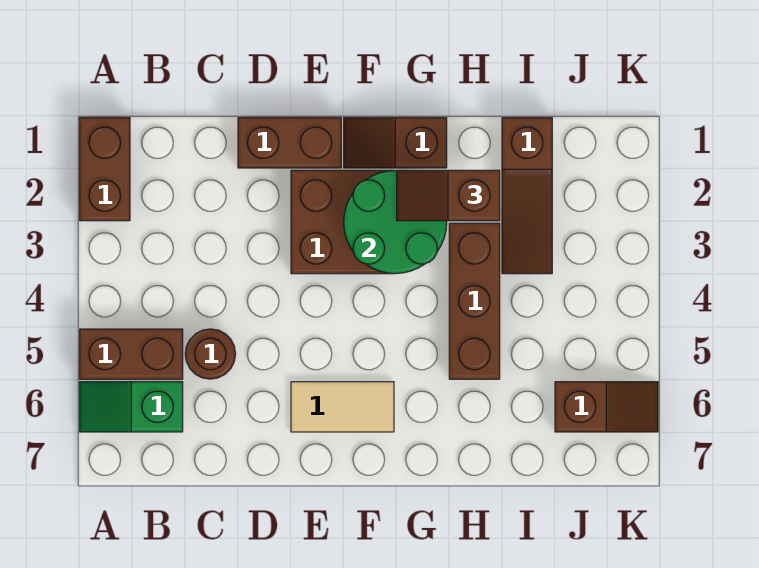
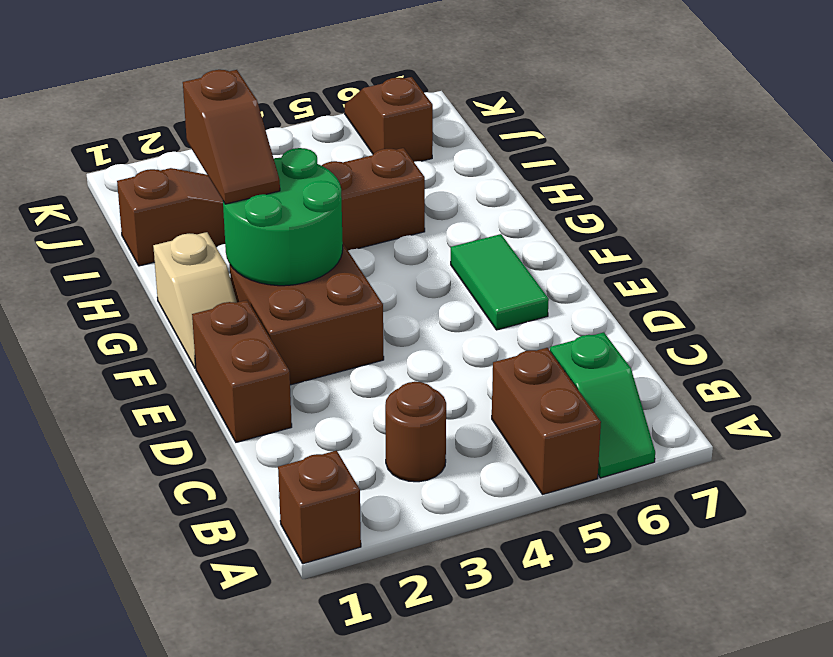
brown 1x2 brick [80,118,130,221] -> brown 1x1 brick [278,451,361,564]
brown 1x1 round brick [185,329,235,379] -> brown 1x1 round brick moved to [385,382,446,482]
tan 1x2 tile [291,382,394,432] -> green 1x2 tile [451,234,549,330]
brown 1x2 slope [344,118,447,168] -> tan 1x2 slope [153,232,237,368]

